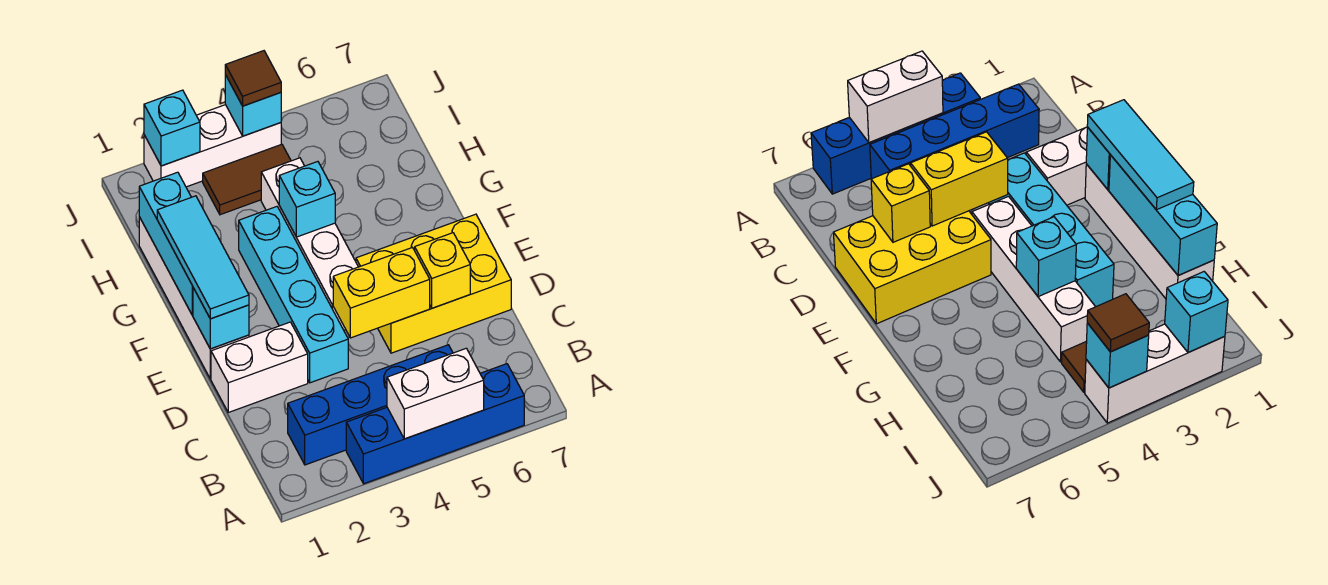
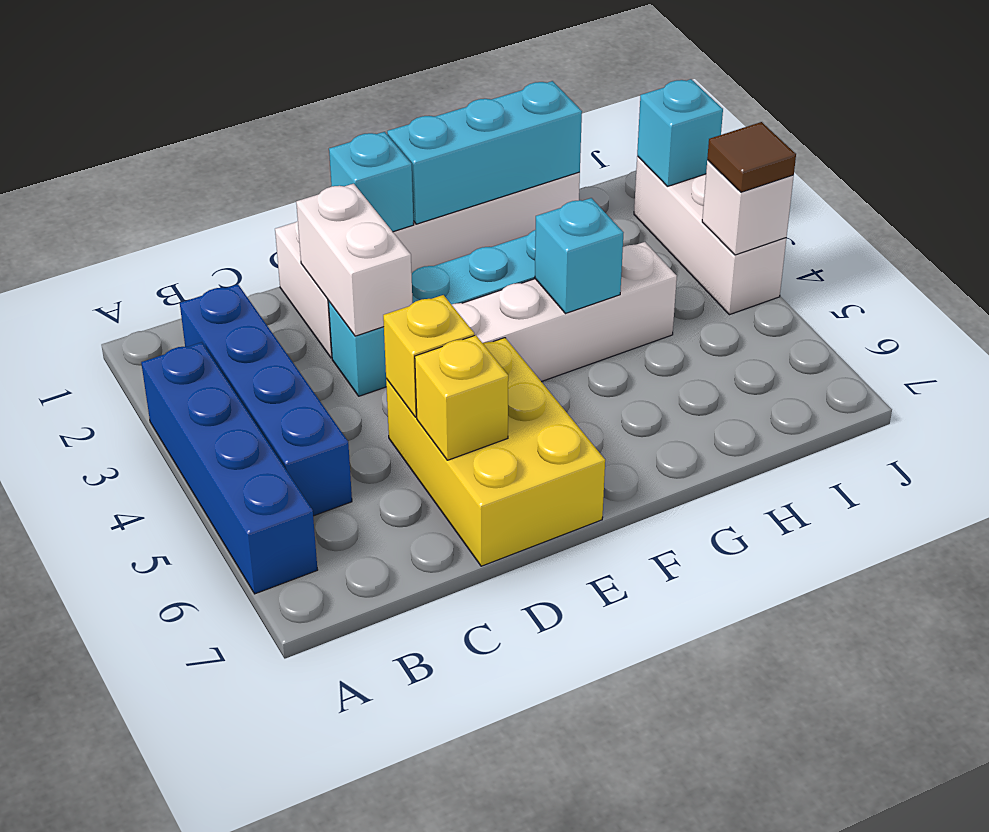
white 1x2 brick [387,348,484,439] -> white 1x2 brick moved to [296,184,413,336]
yellow 1x2 brick [333,248,430,338] -> yellow 1x1 brick [383,295,474,417]
cyan 1x3 tile [157,196,249,319] -> none
brown 1x2 tile [203,144,291,215] -> none
cyan 1x1 brick [225,75,281,136] -> white 1x1 brick [702,160,794,255]

